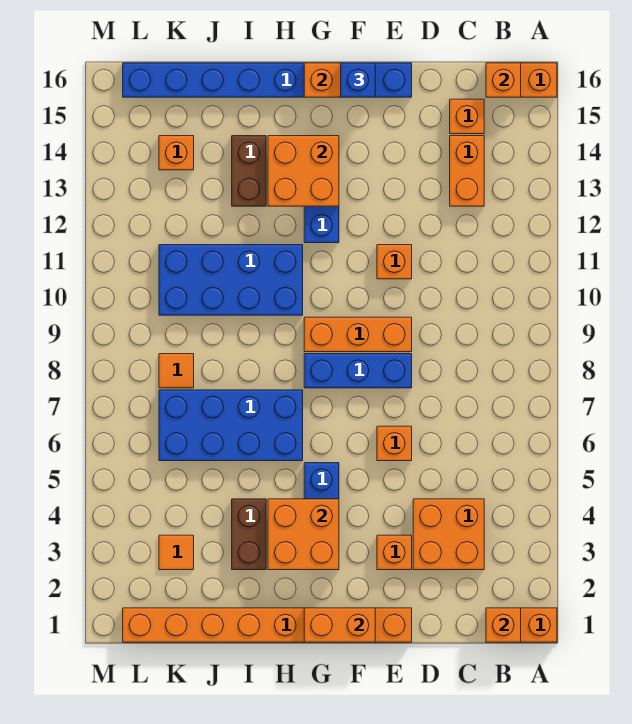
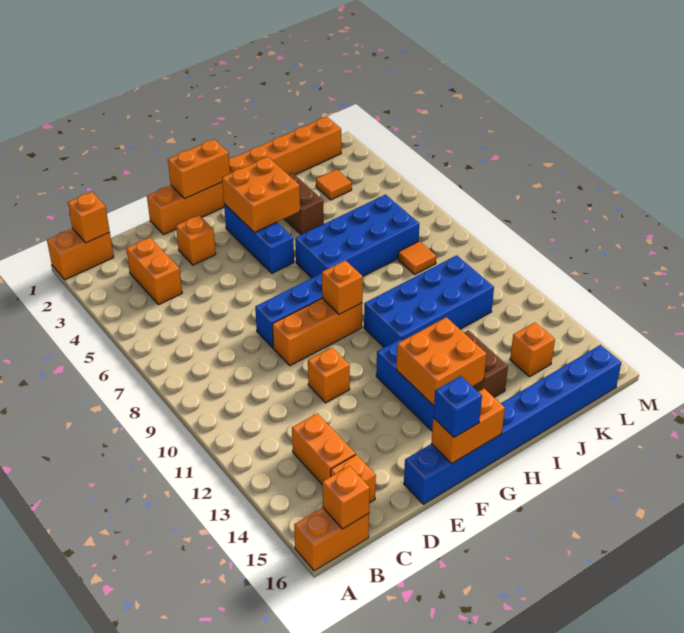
orange 2x2 brick [413,499,484,570] -> orange 1x2 brick [126,237,182,304]
orange 1x1 brick [377,426,412,461] -> orange 1x1 brick moved to [322,260,363,314]

